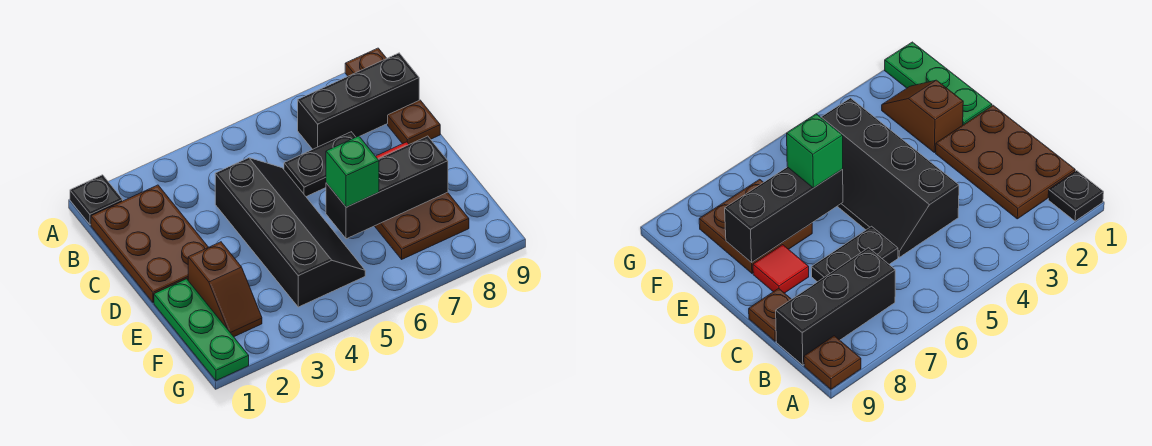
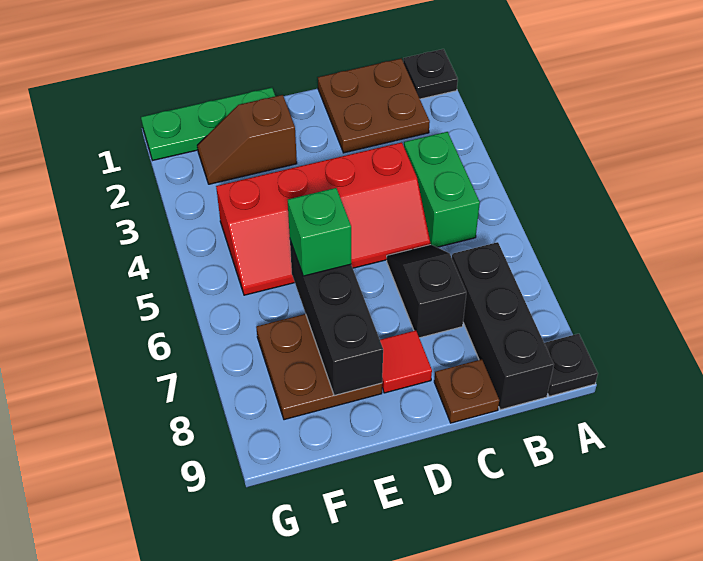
brown 1x1 plate [345,48,387,76] -> black 1x1 plate [544,334,598,396]
brown 2x3 plate [91,185,208,303] -> brown 2x2 plate [318,59,430,153]
none -> green 1x2 brick [404,132,480,247]
black 2x4 slope [215,158,365,307] -> red 2x4 slope [216,142,430,295]
black 1x2 plate [284,132,356,197] -> black 1x2 slope [387,245,466,338]

